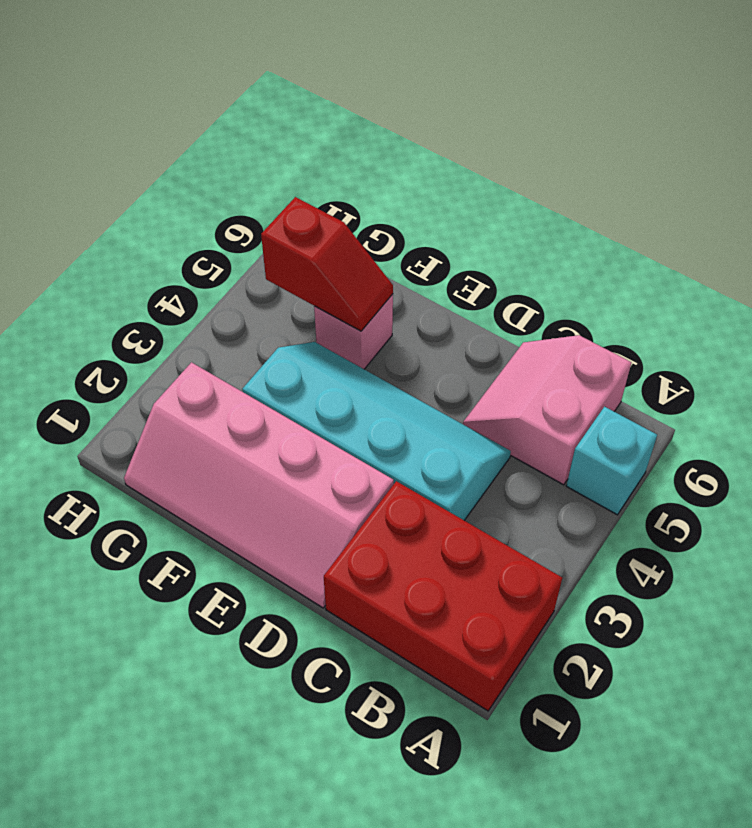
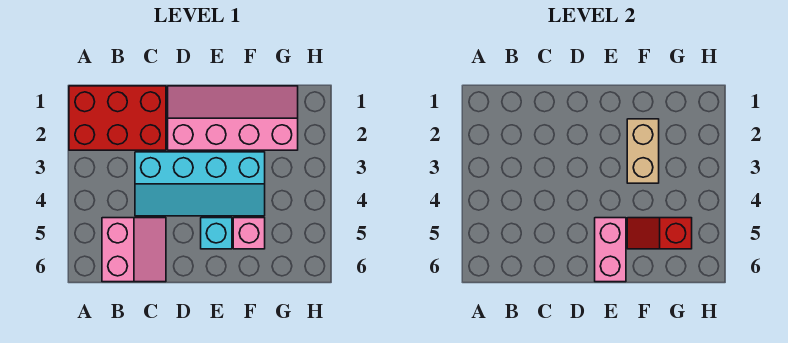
cyan 1x1 brick [566,407,657,515] -> cyan 1x1 brick moved to [201,218,232,249]
none -> pink 1x2 brick [595,218,626,282]
none -> tan 1x2 brick [627,119,659,183]

